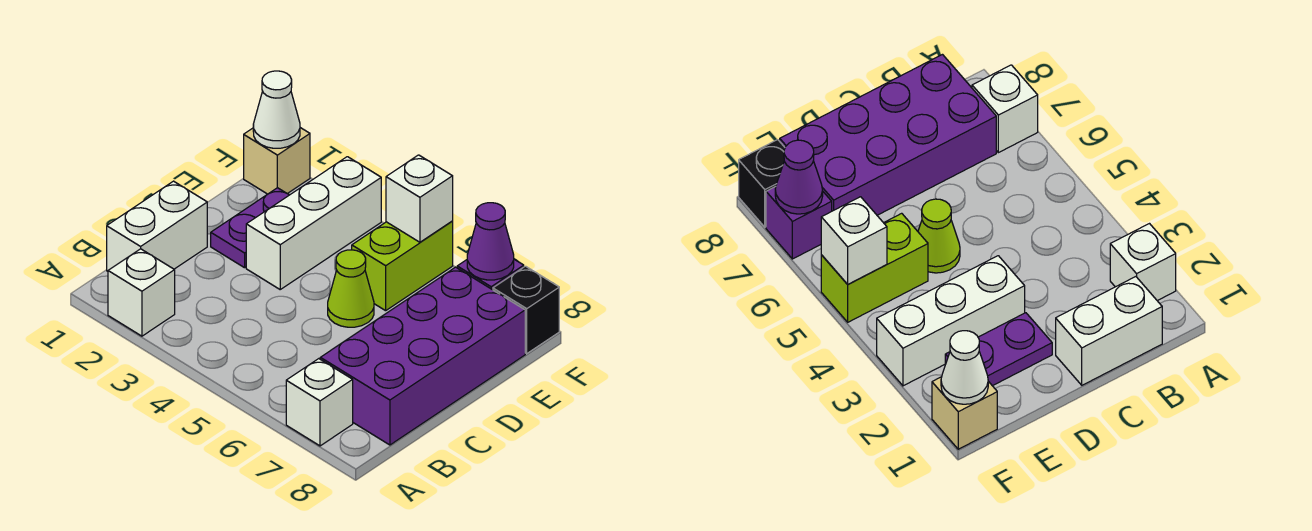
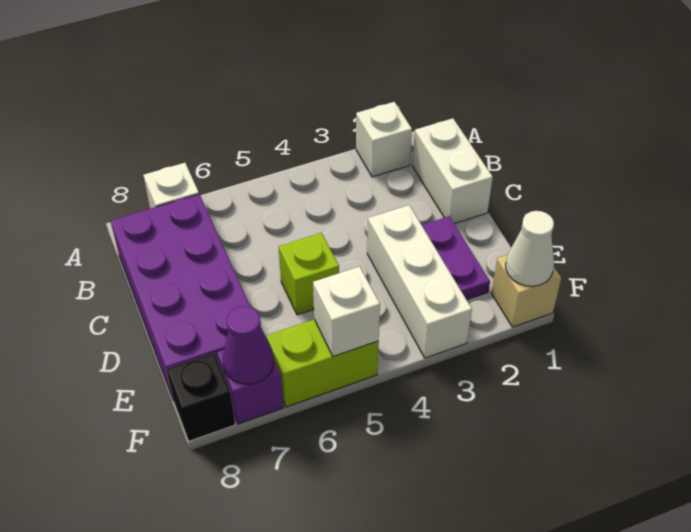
lime 1x1 cone [328,250,374,327] -> lime 1x1 brick [279,233,339,315]
lime 1x2 brick [352,221,453,311] -> lime 1x2 brick turned to [266,319,379,407]

